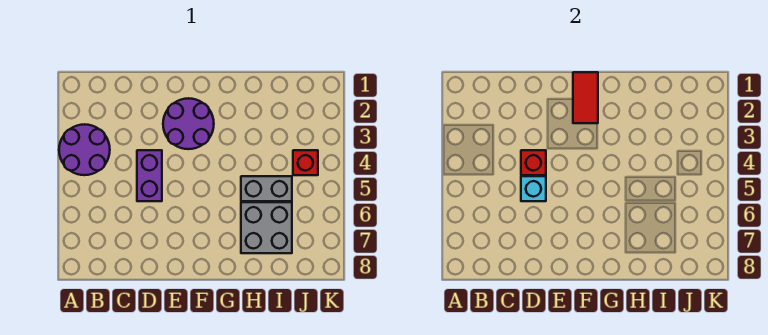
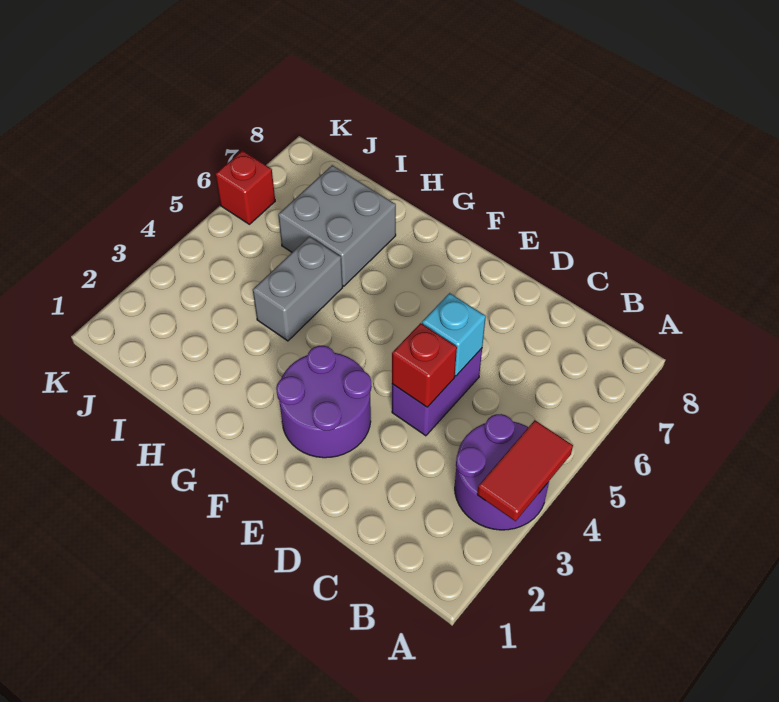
red 1x2 tile [573,72,598,123] -> red 1x2 tile moved to [477,420,573,521]
grey 1x2 brick [241,176,292,201] -> grey 1x2 brick turned to [253,237,343,341]
red 1x1 brick [293,150,318,175] -> red 1x1 brick moved to [216,151,275,224]

